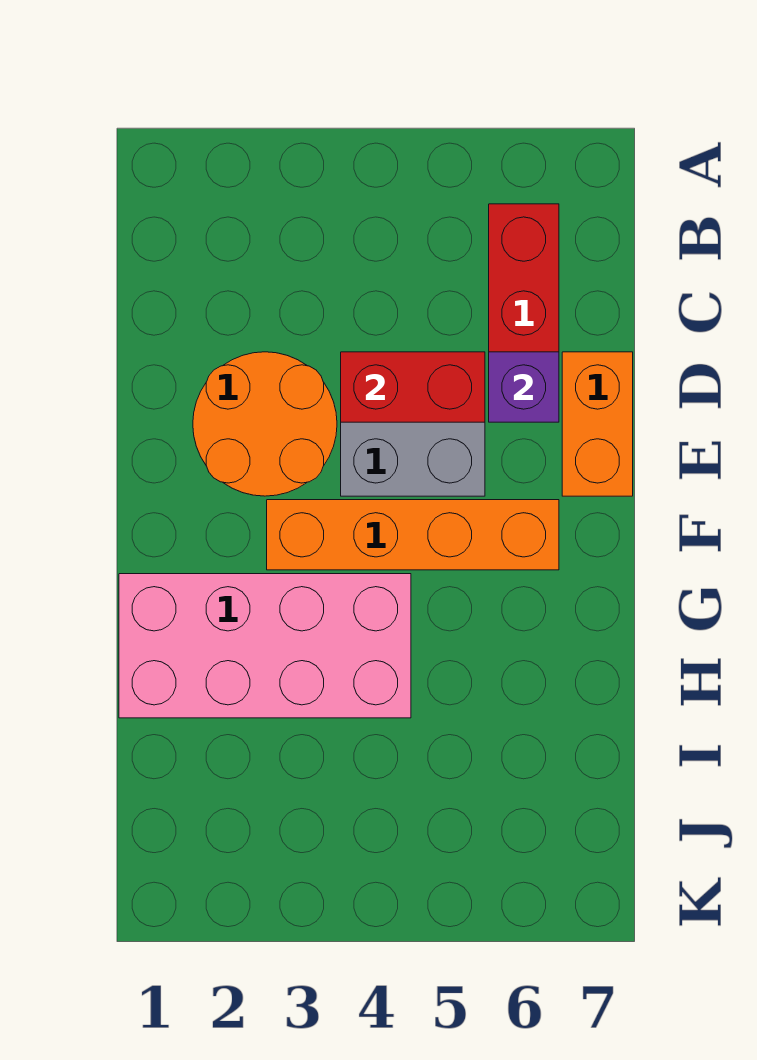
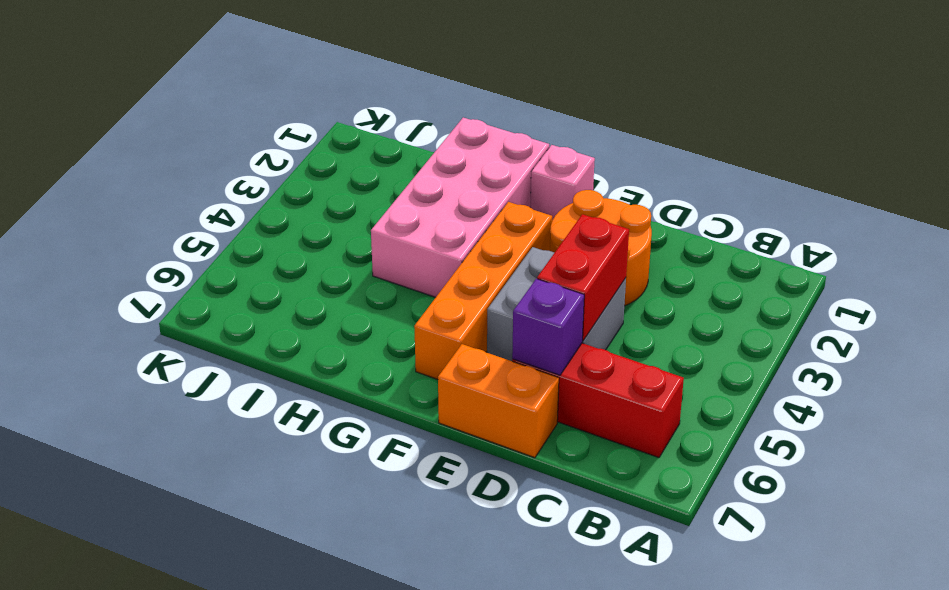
none -> pink 1x1 brick [530,145,595,220]

